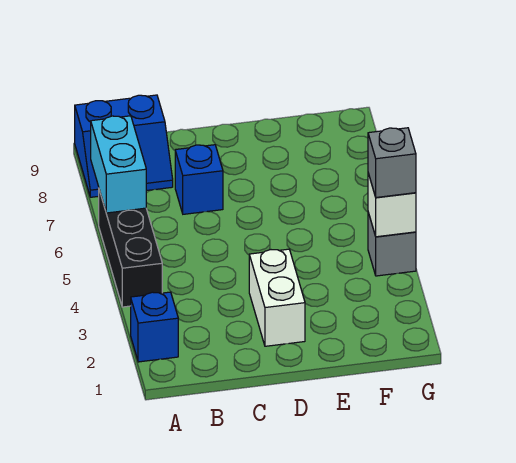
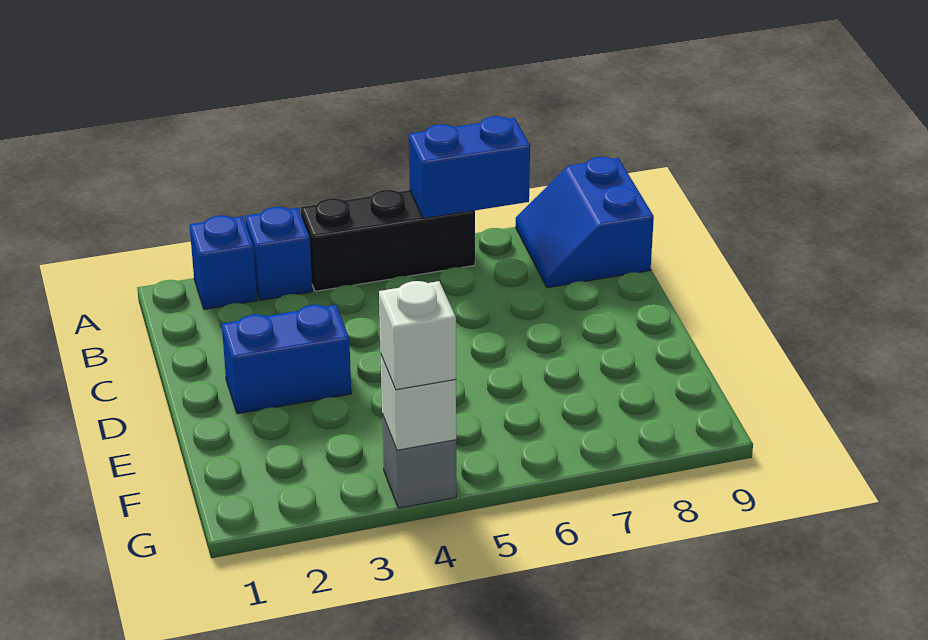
cyan 1x2 brick [91,116,146,213] -> blue 1x2 brick [409,116,530,219]
blue 1x1 brick [175,145,223,214] -> blue 1x1 brick moved to [245,207,312,300]
white 1x2 brick [249,249,305,346] -> blue 1x2 brick [222,305,351,414]
grey 1x1 brick [368,128,416,197] -> white 1x1 brick [379,281,456,390]

